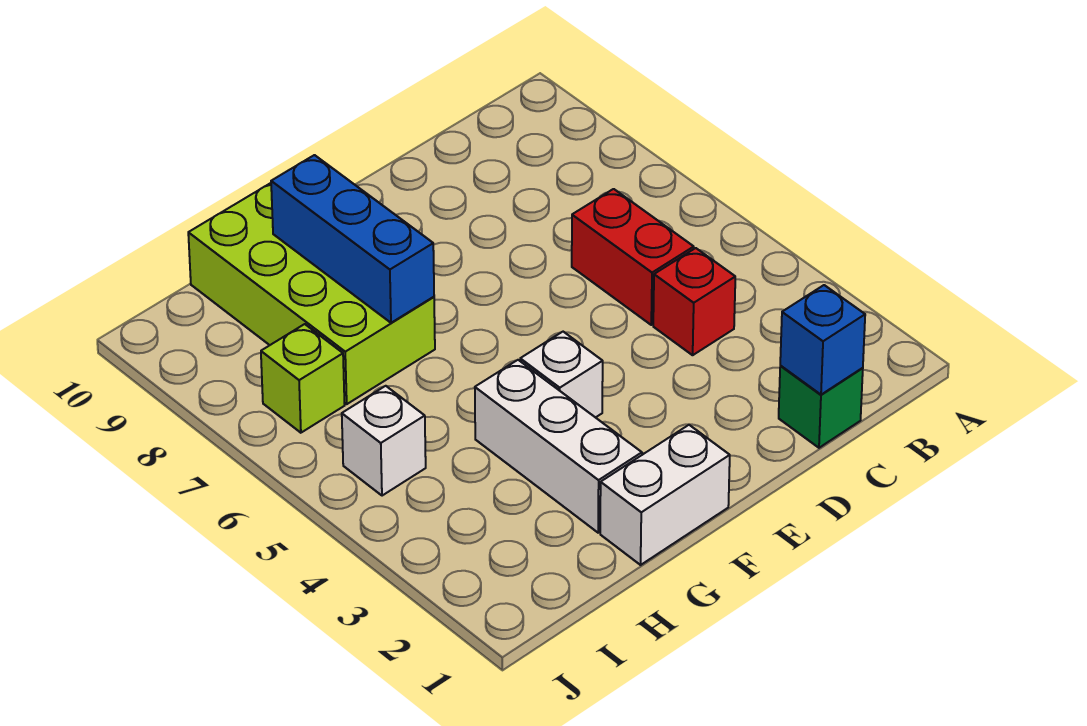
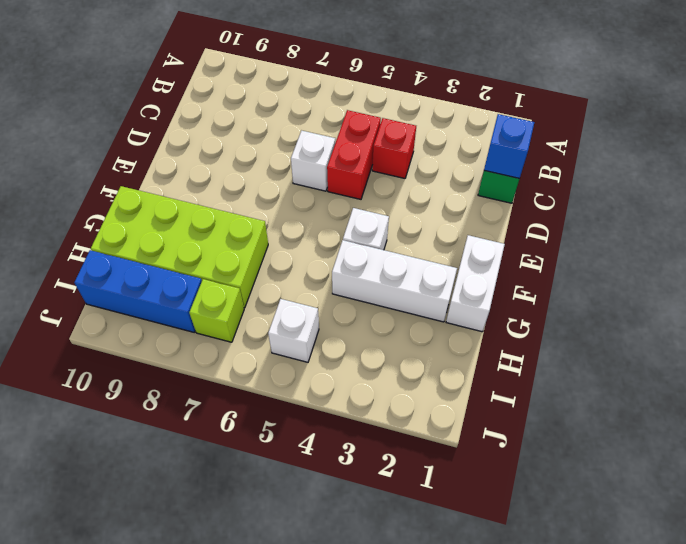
red 1x2 brick [572,189,694,325] -> red 1x2 brick turned to [327,110,381,199]
none -> white 1x1 brick [291,131,335,191]
blue 1x3 brick [271,155,434,323] -> blue 1x3 brick moved to [74,250,202,332]

